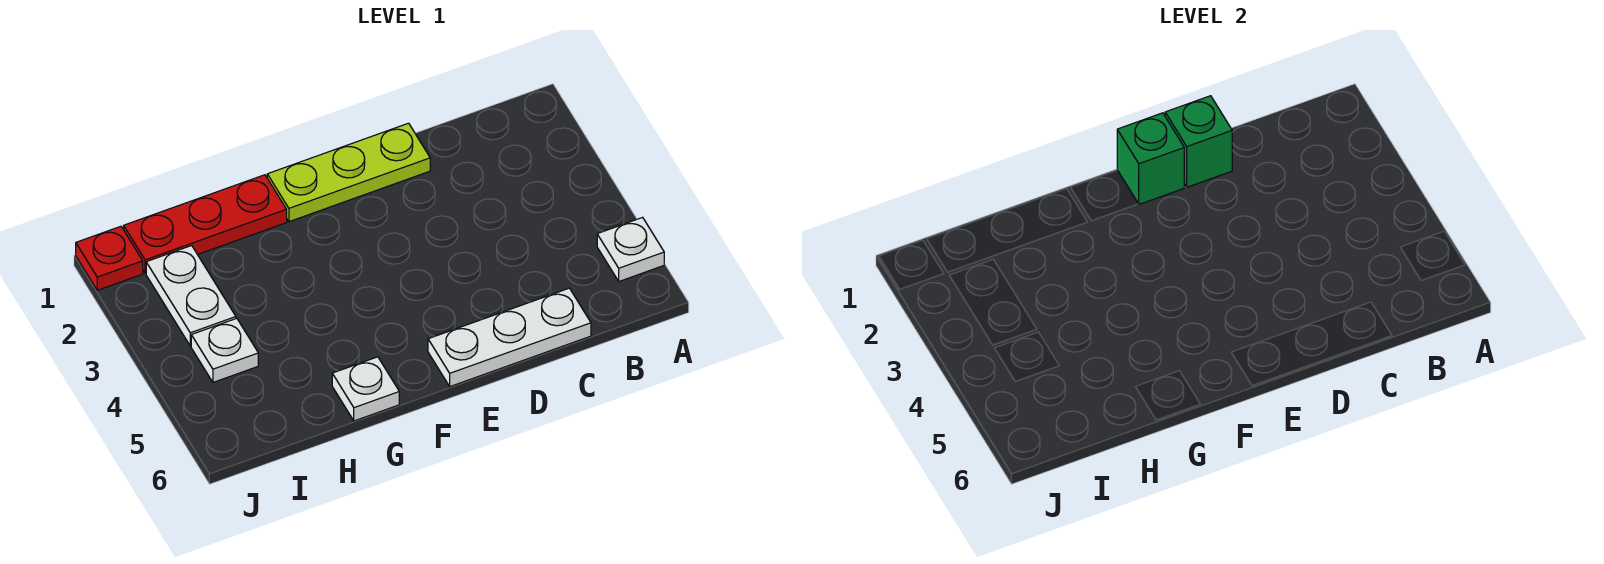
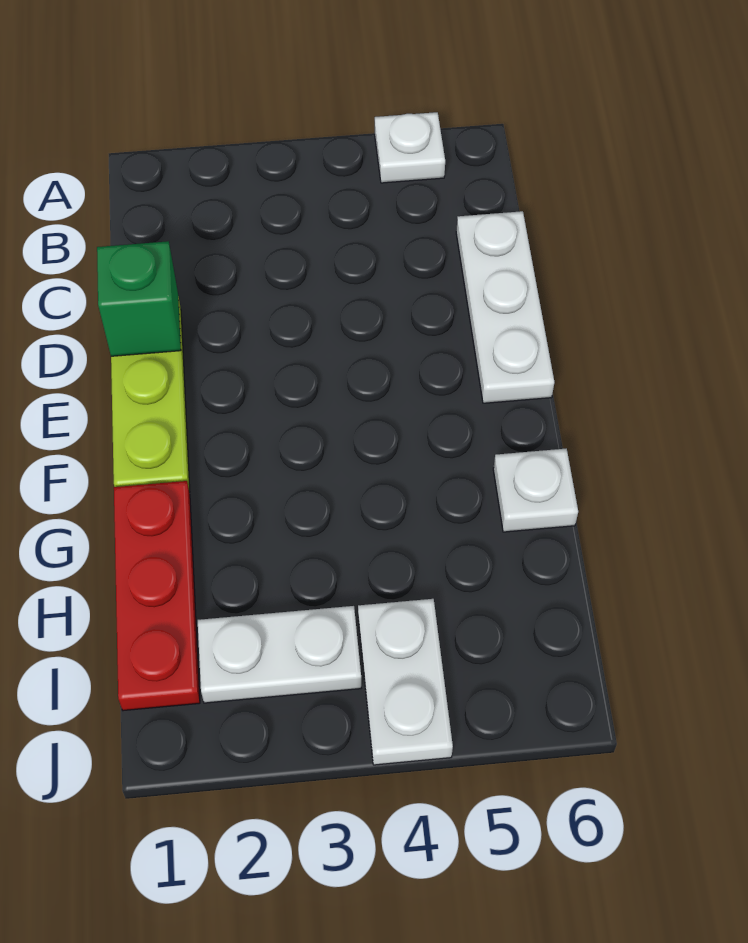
green 1x1 brick [1117,113,1184,204] -> none
white 1x1 plate [191,318,258,382] -> white 1x2 plate [358,599,453,765]
red 1x1 plate [76,226,143,290] -> none

